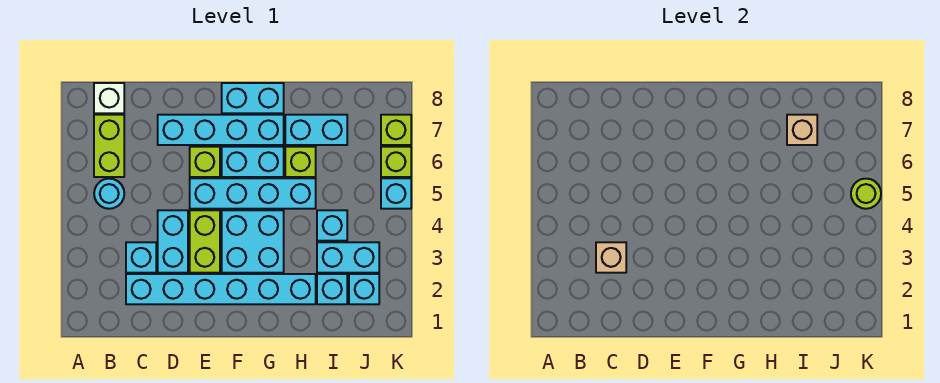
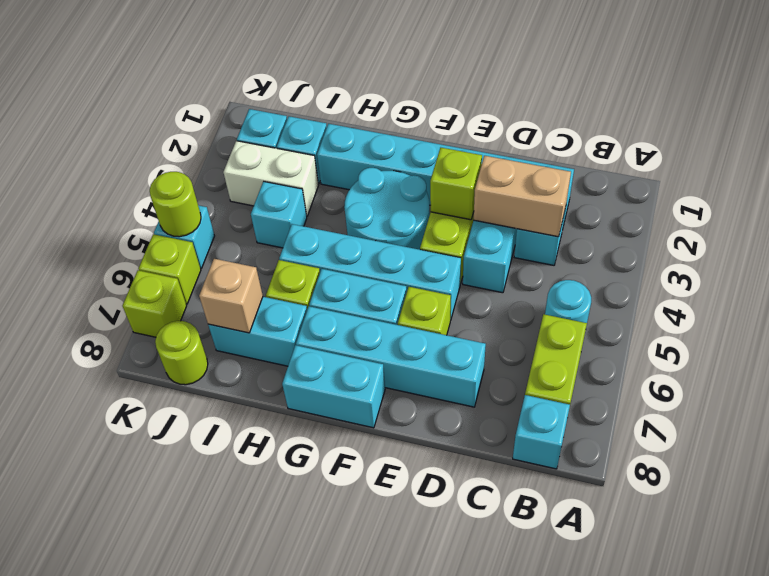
white 1x1 brick [94,83,124,113] -> cyan 1x1 brick [513,395,570,469]
tan 1x1 brick [596,242,626,273] -> tan 1x2 brick [474,156,571,237]
none -> lime 1x1 brick [430,148,482,220]
cyan 2x2 brick [222,210,284,273] -> cyan 2x2 round brick [344,168,430,250]
cyan 1x2 brick [317,242,379,273] -> white 1x2 brick [223,141,319,216]
none -> lime 1x1 round brick [155,321,208,385]

